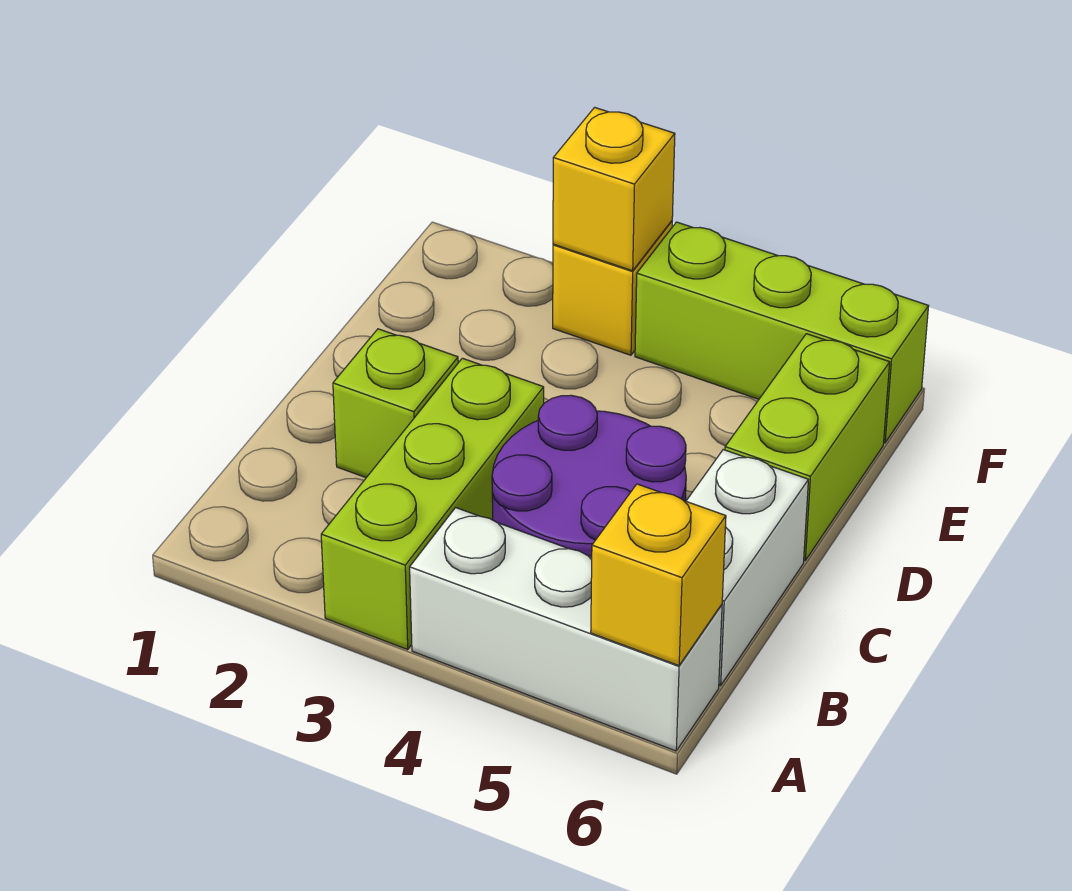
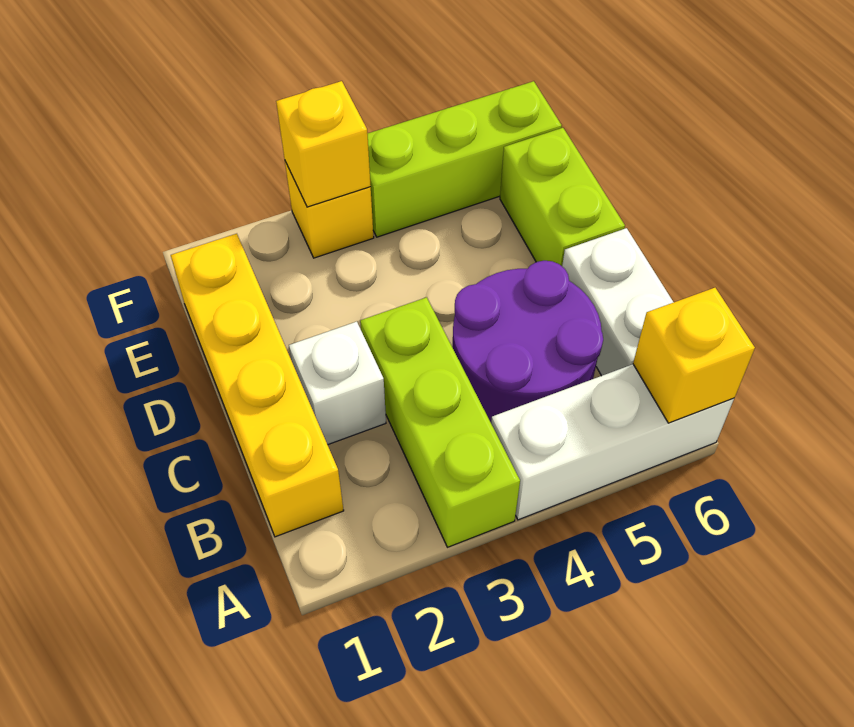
none -> yellow 1x4 brick [171,234,344,537]
lime 1x1 brick [333,329,458,478] -> white 1x1 brick [289,322,386,445]

